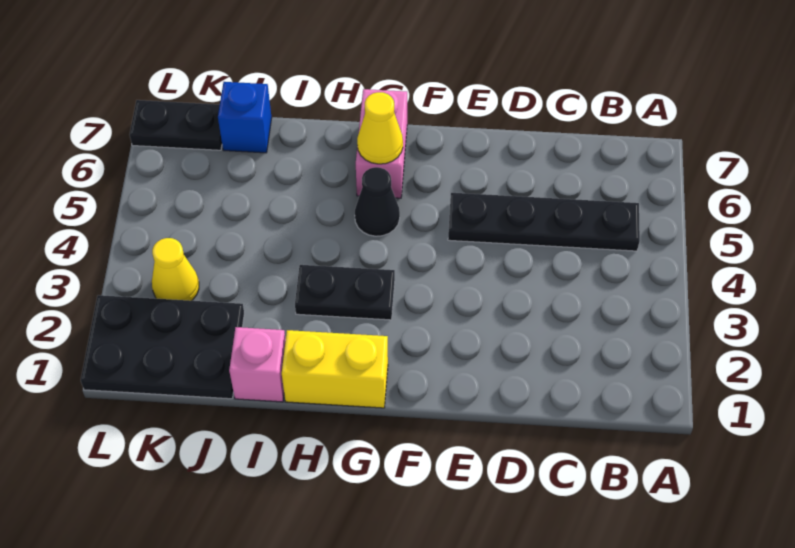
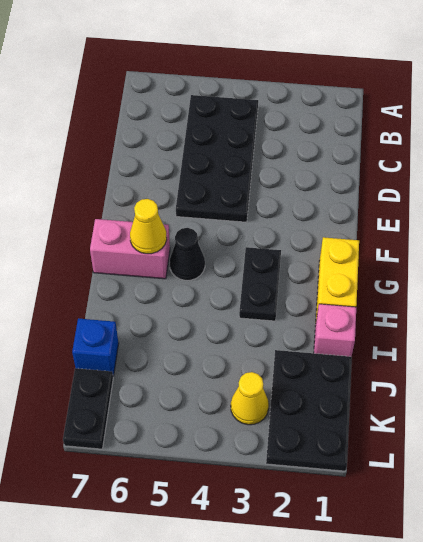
black 1x4 plate [448,193,640,251] -> black 2x4 plate [176,95,258,222]

